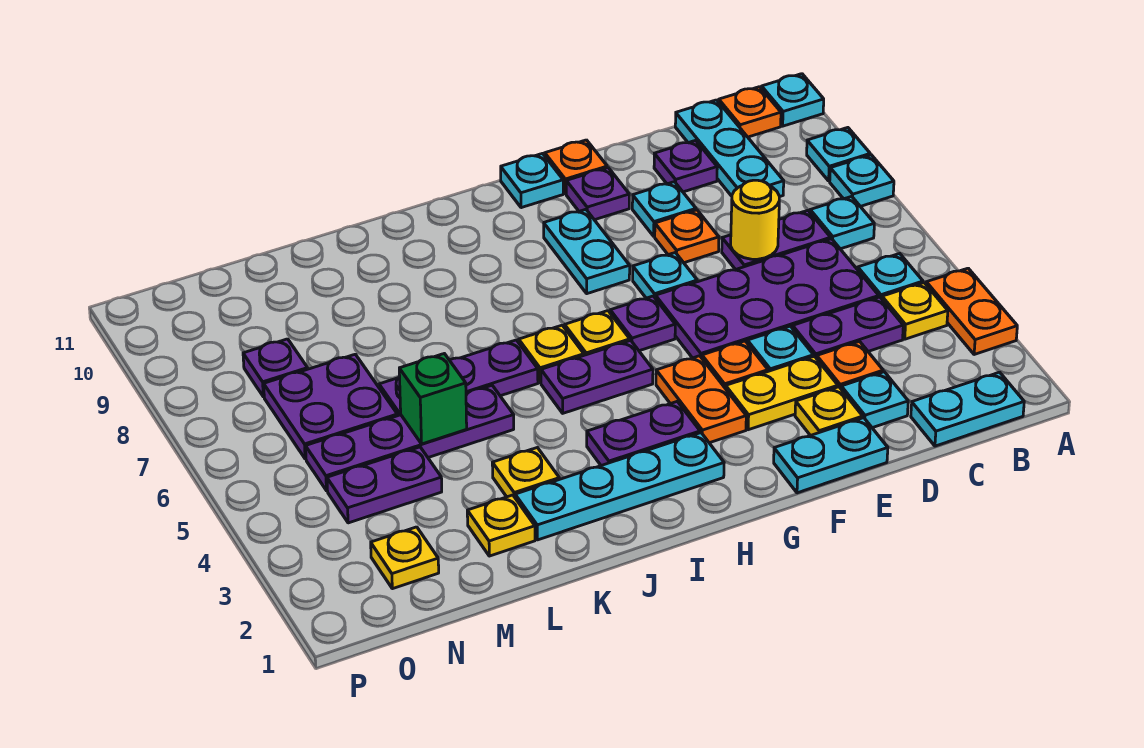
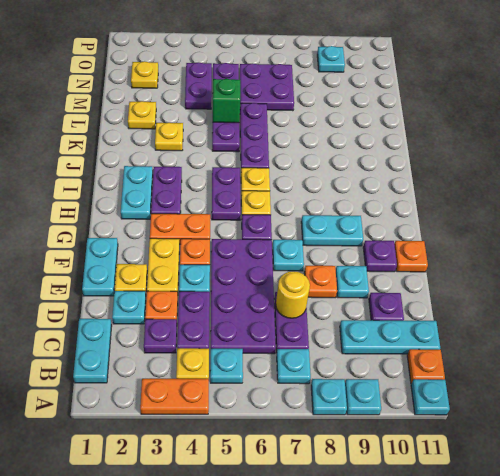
cyan 1x1 plate [501,154,563,208] -> cyan 1x1 plate moved to [317,46,345,72]
cyan 1x4 plate [515,433,724,540] -> cyan 1x2 plate [121,166,153,219]
purple 1x1 plate [243,339,308,397] -> purple 1x1 plate moved to [144,319,177,353]

